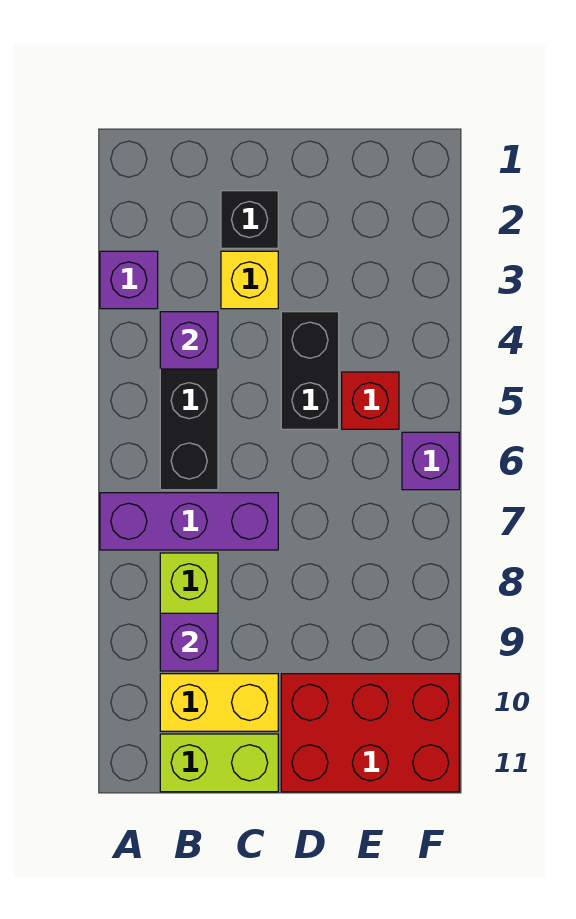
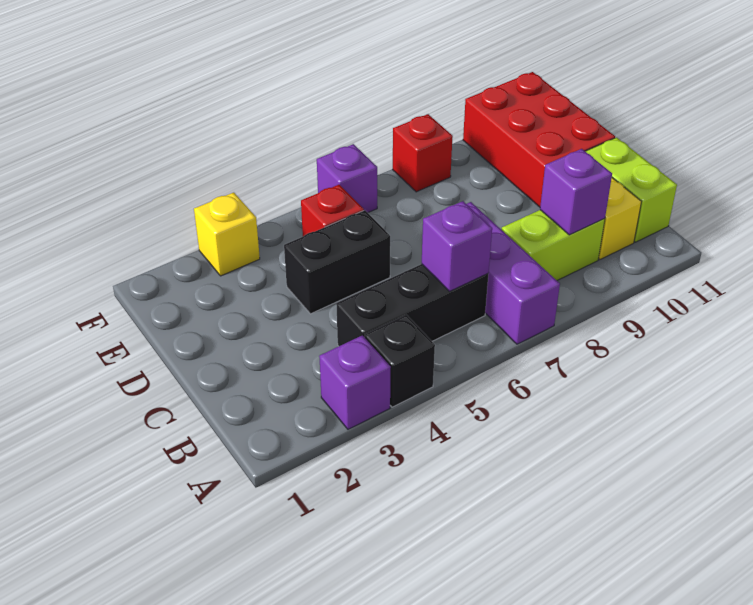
purple 1x1 brick [160,312,218,369] -> purple 1x1 brick moved to [422,201,492,291]
black 1x1 brick [221,191,278,248] -> black 1x1 brick moved to [365,315,435,407]
yellow 1x1 brick [221,251,278,309] -> yellow 1x1 brick moved to [194,193,260,276]
none -> red 1x1 brick [393,114,453,192]

